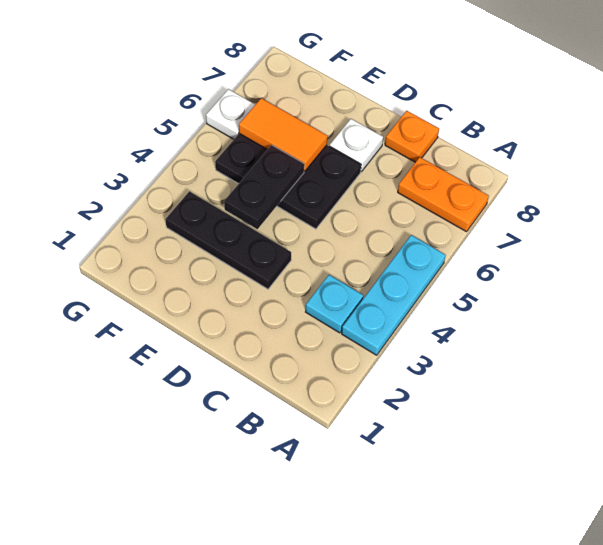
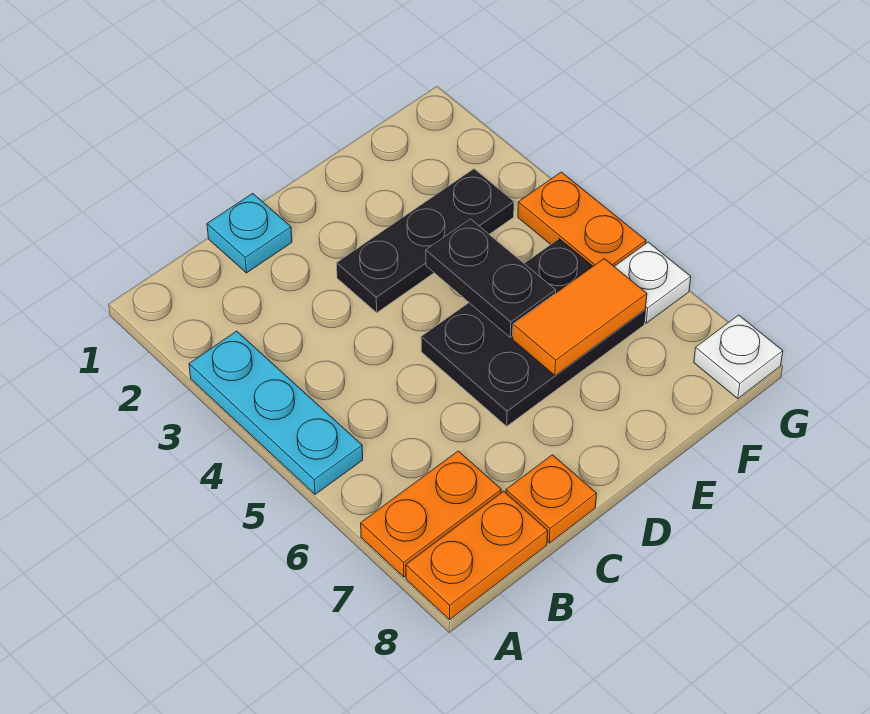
none -> orange 1x2 plate [406,491,548,619]
cyan 1x1 plate [306,275,363,333] -> cyan 1x1 plate moved to [207,193,292,273]
white 1x1 plate [330,119,383,172] -> white 1x1 plate moved to [694,315,783,399]
none -> orange 1x2 plate [518,172,646,266]

